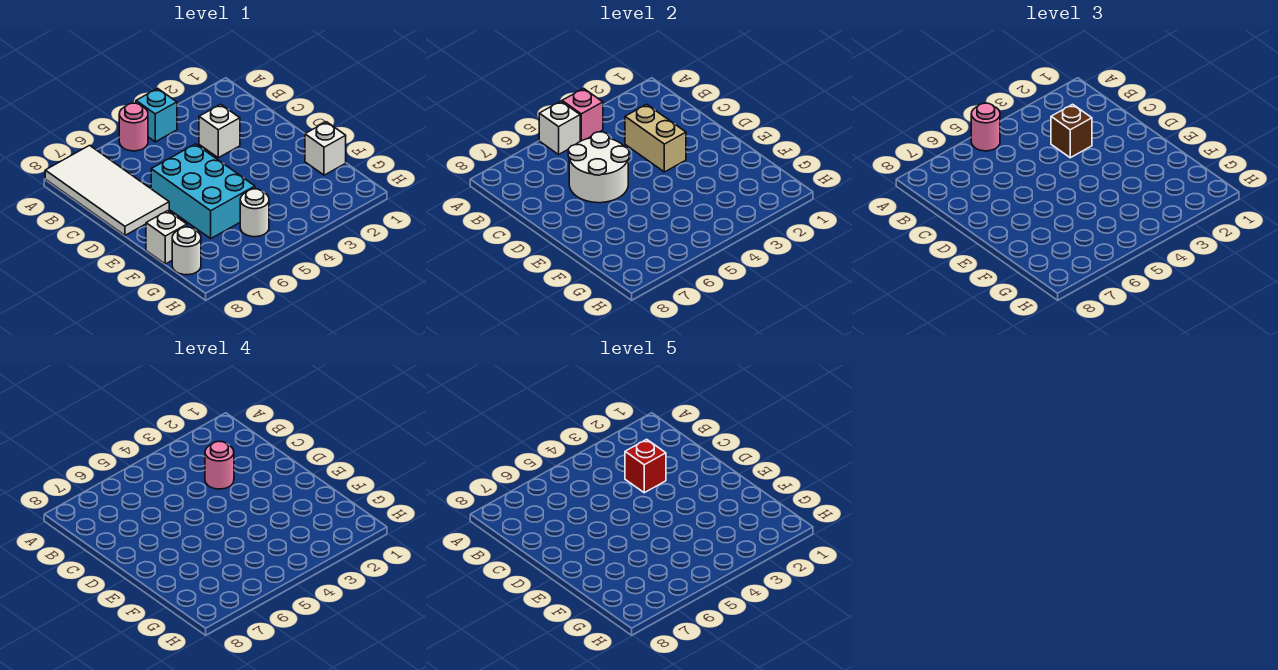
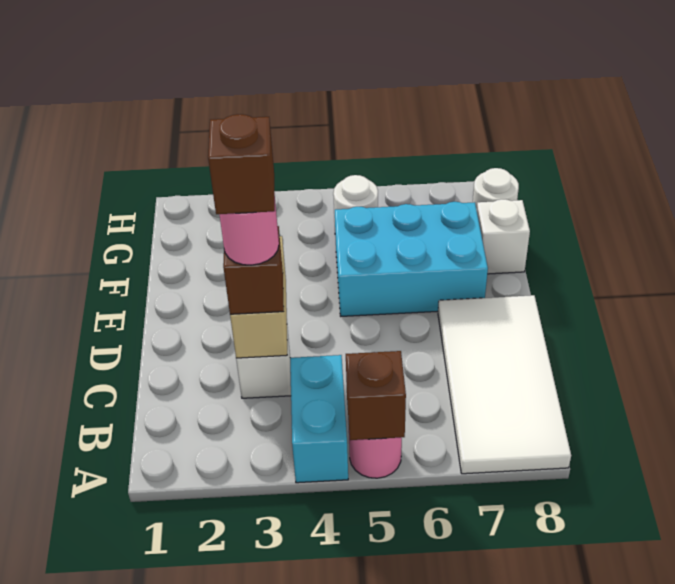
cyan 1x1 brick [136,88,177,142] -> cyan 1x2 brick [290,355,348,483]
pink 1x1 brick [562,88,603,141] -> none
white 1x1 brick [539,101,580,154] -> brown 1x1 brick [346,351,406,440]
pink 1x1 round brick [971,103,1000,151] -> none
red 1x1 brick [625,439,666,493] -> brown 1x1 brick [208,114,275,214]
white 2x2 round brick [568,132,629,203] -> none
cyan 2x3 brick [151,144,255,238] -> cyan 2x3 brick turned to [335,202,488,316]
white 1x1 brick [305,122,346,175] -> none

